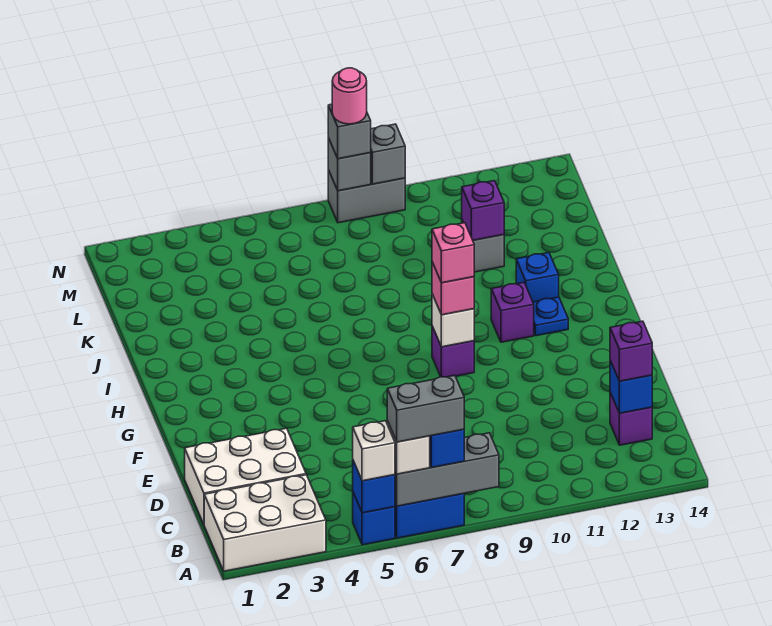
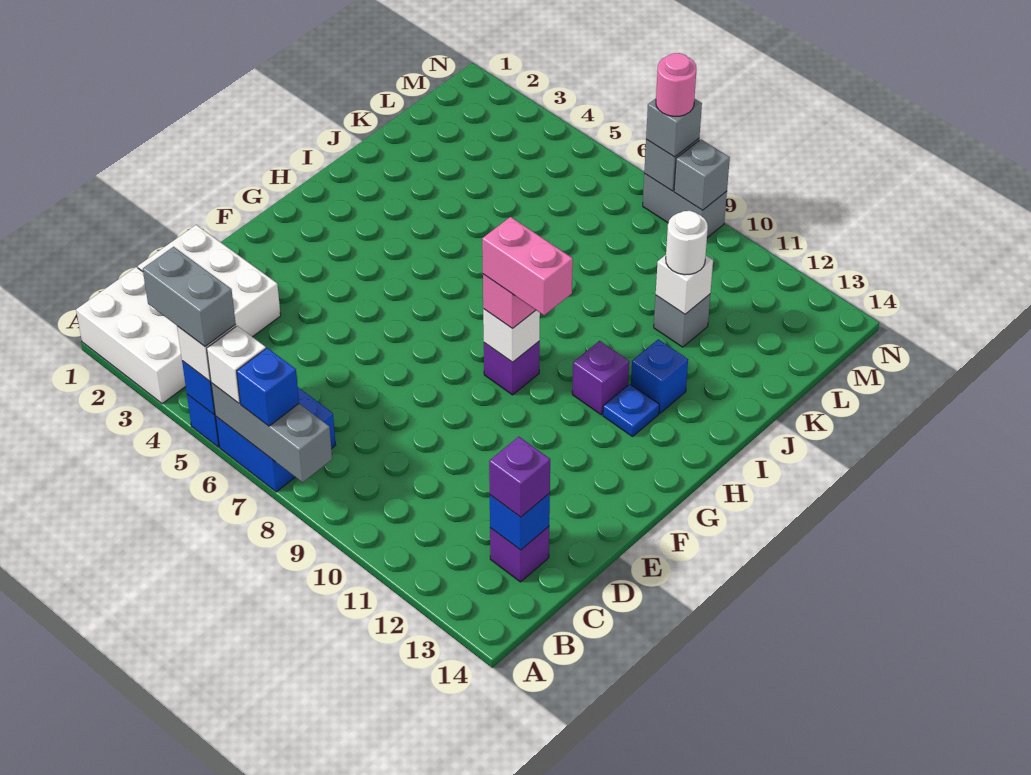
grey 1x2 brick [387,375,464,442] -> grey 1x2 brick moved to [143,247,236,347]
pink 1x1 brick [432,223,474,283] -> pink 1x2 brick [482,217,573,315]
purple 1x1 brick [462,181,504,240] -> white 1x1 brick [656,255,713,314]
none -> white 1x1 round brick [666,211,708,275]

